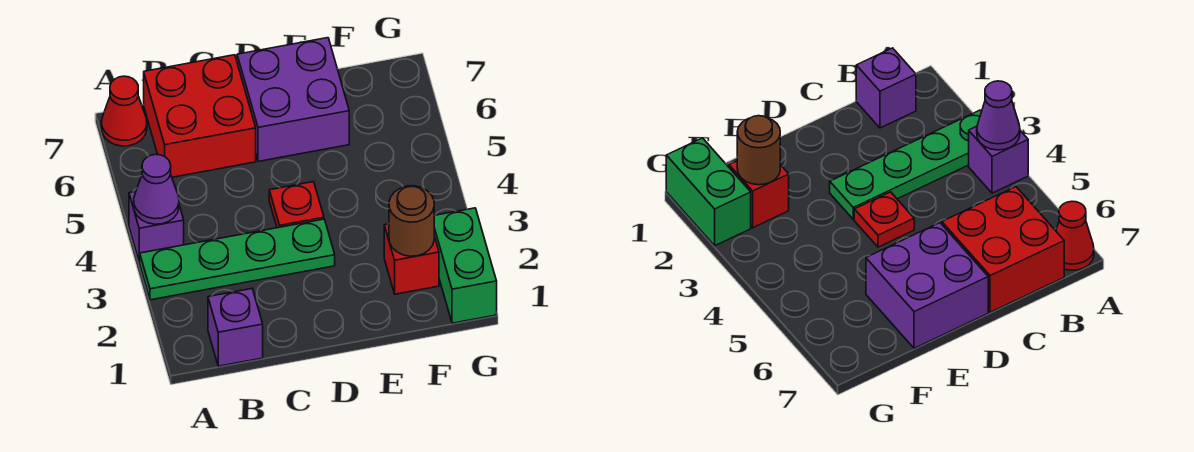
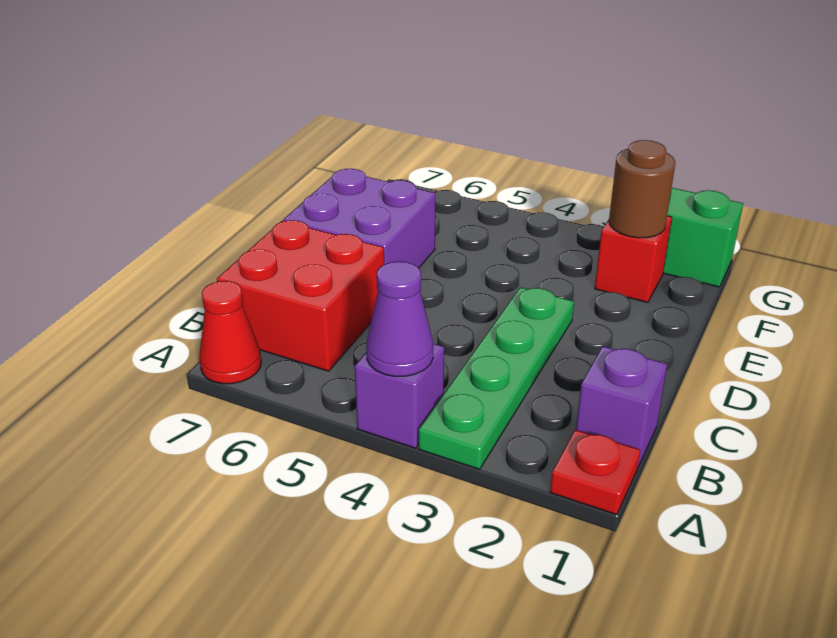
red 1x1 plate [269,182,324,228] -> red 1x1 plate moved to [550,430,640,515]

